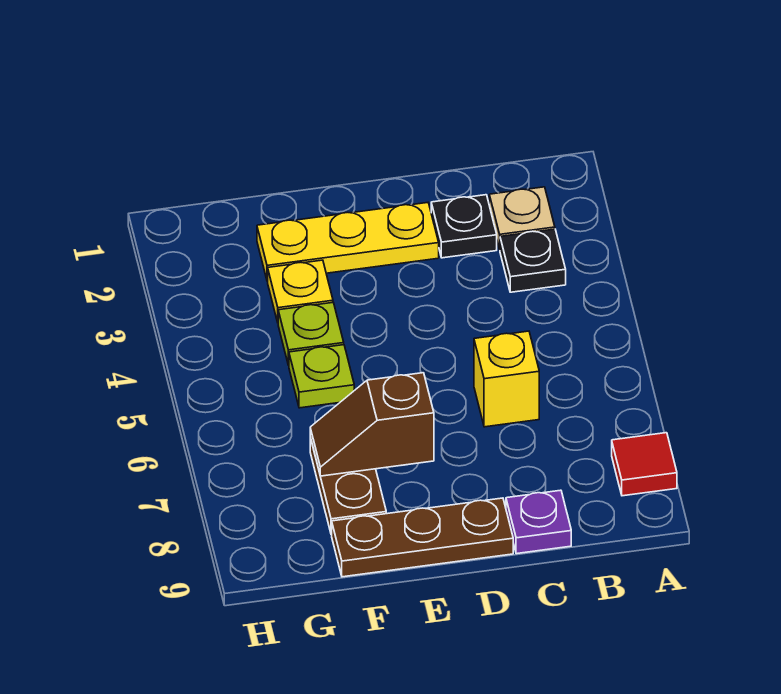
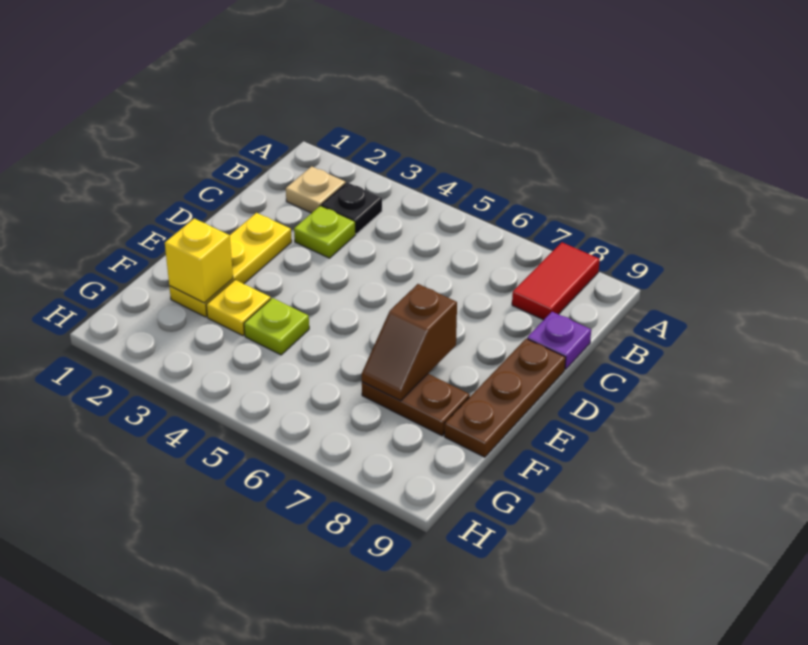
red 1x1 tile [612,433,677,496] -> red 1x2 tile [512,242,600,320]
black 1x1 plate [431,195,497,258] -> none
yellow 1x1 brick [474,331,539,427] -> yellow 1x1 brick moved to [165,218,233,303]
lime 1x1 plate [289,345,354,408] -> lime 1x1 plate moved to [294,206,356,258]

